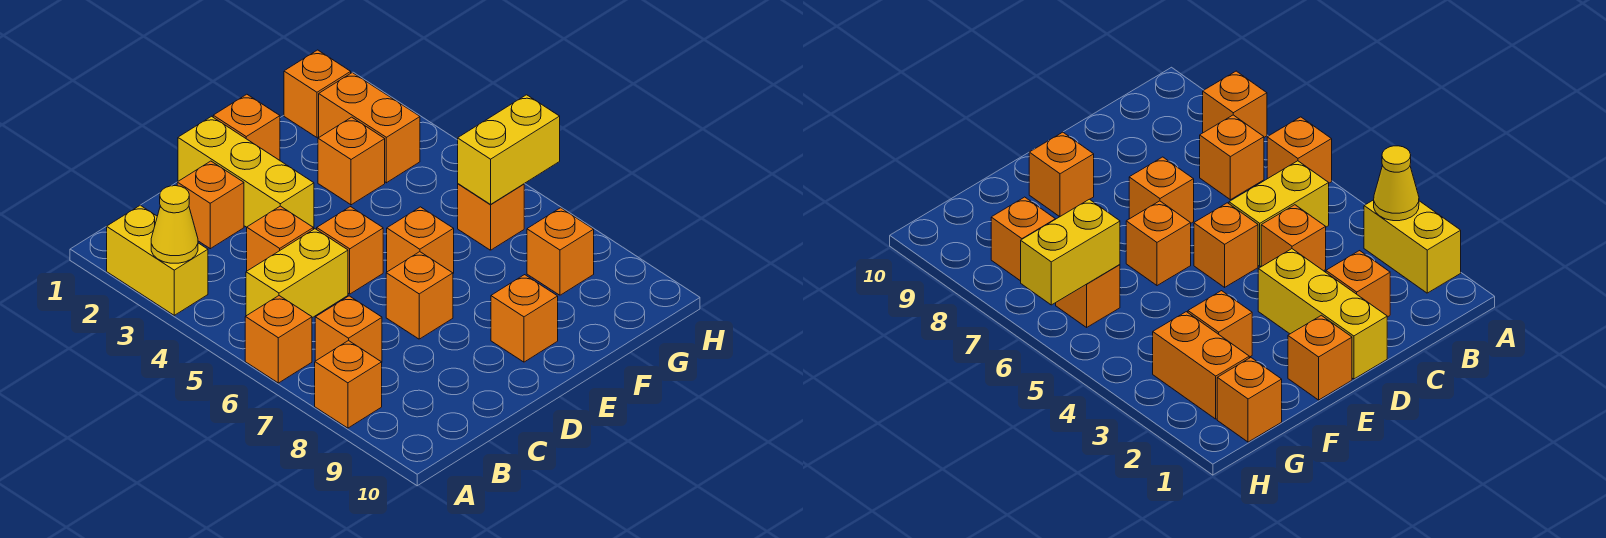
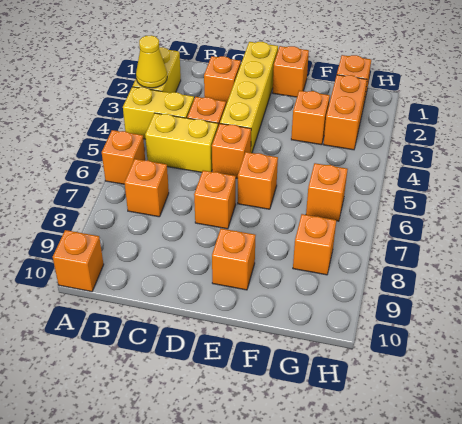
orange 1x1 brick [315,340,382,428] -> orange 1x1 brick moved to [53,230,104,292]
yellow 1x3 brick [178,116,314,229] -> yellow 1x4 brick [220,42,278,153]
yellow 1x2 brick [458,95,560,204] -> yellow 1x2 brick moved to [123,87,194,139]

